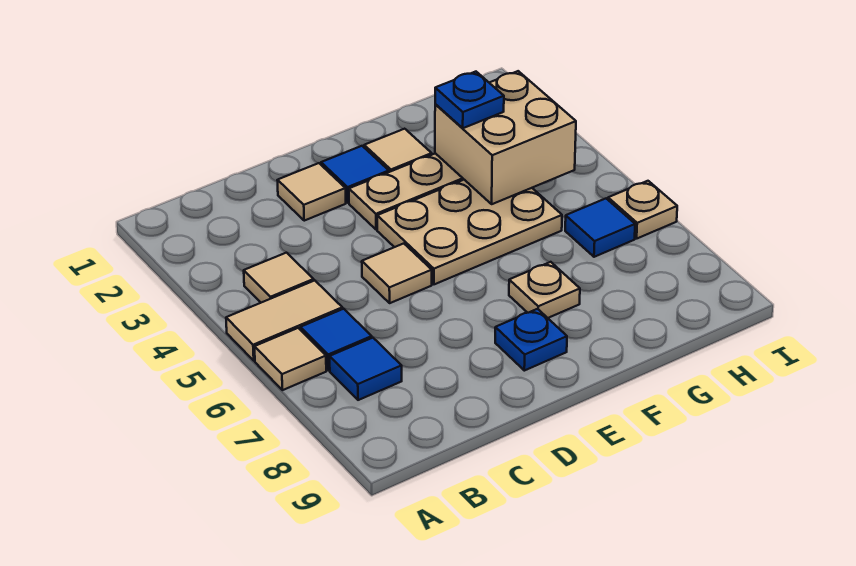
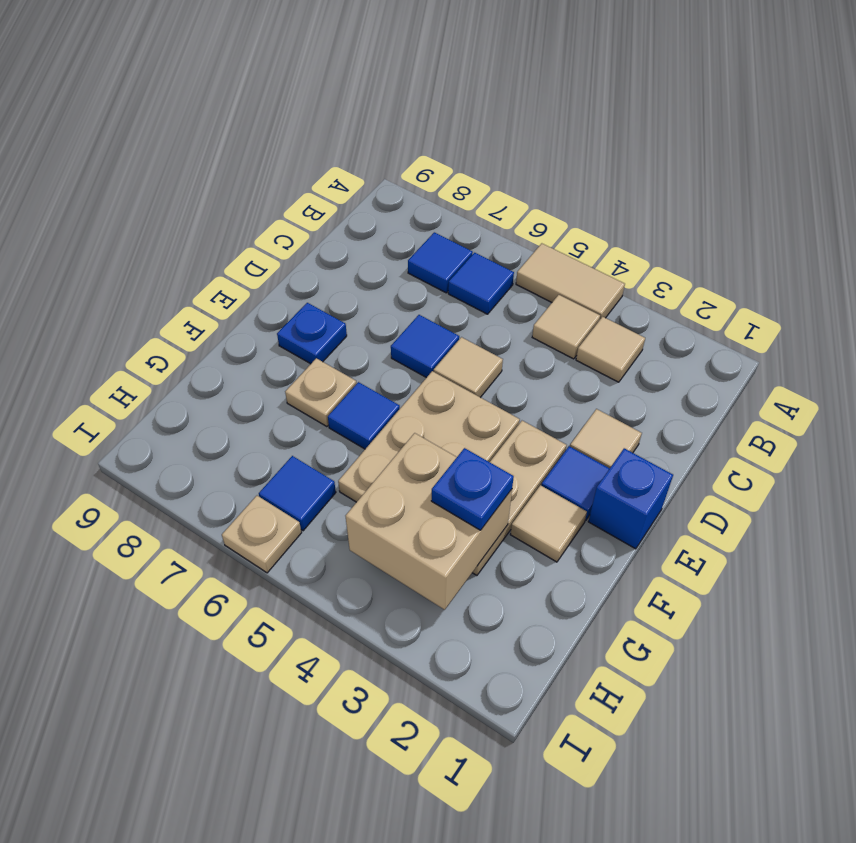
tan 1x2 tile [226,281,342,361] -> tan 1x2 tile turned to [516,243,625,319]
tan 1x1 tile [255,328,326,390] -> tan 1x1 tile moved to [576,317,645,382]
none -> blue 1x1 tile [391,315,459,378]
none -> blue 1x1 brick [588,448,673,549]
none -> blue 1x1 tile [328,382,400,449]

